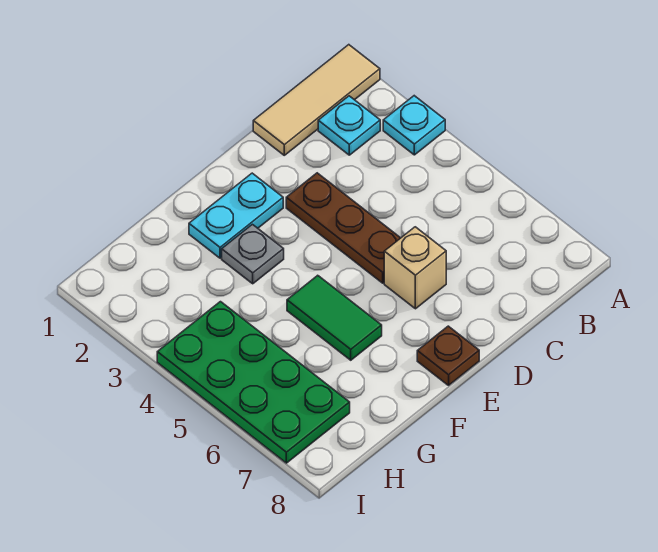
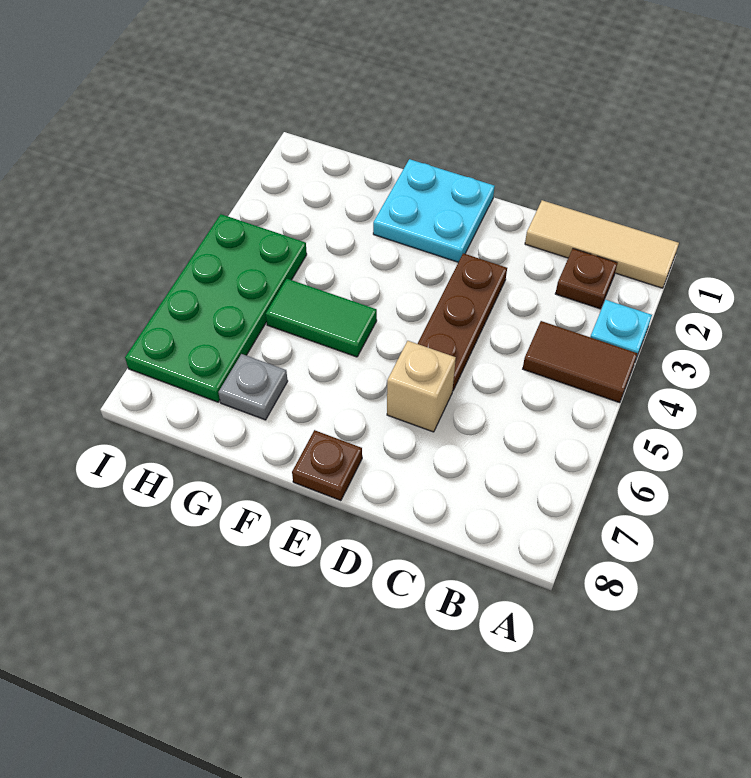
none -> brown 1x2 tile [523,321,638,403]
cyan 1x1 plate [318,96,380,155] -> brown 1x1 plate [555,249,617,309]
cyan 1x2 plate [189,173,283,258] -> cyan 2x2 plate [373,159,495,262]
grey 1x1 plate [222,224,284,284] -> grey 1x1 plate moved to [218,354,288,420]
green 1x2 tile [287,275,382,360] -> green 1x2 tile turned to [266,279,377,357]

